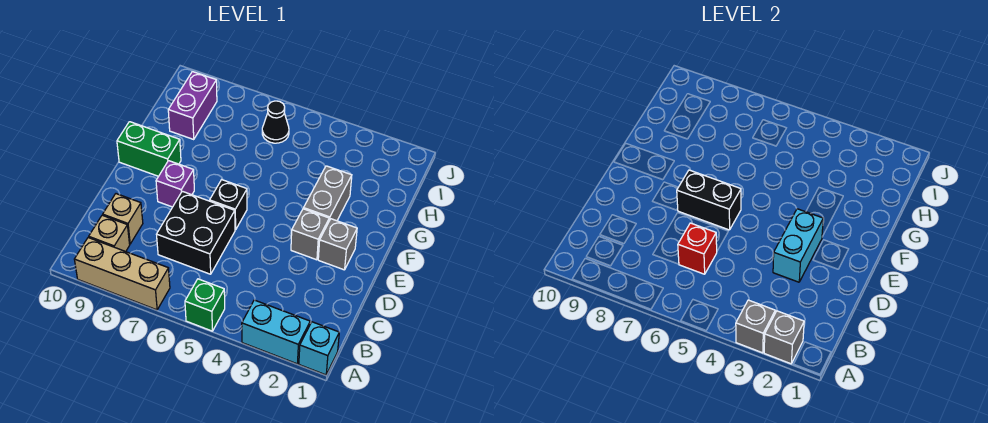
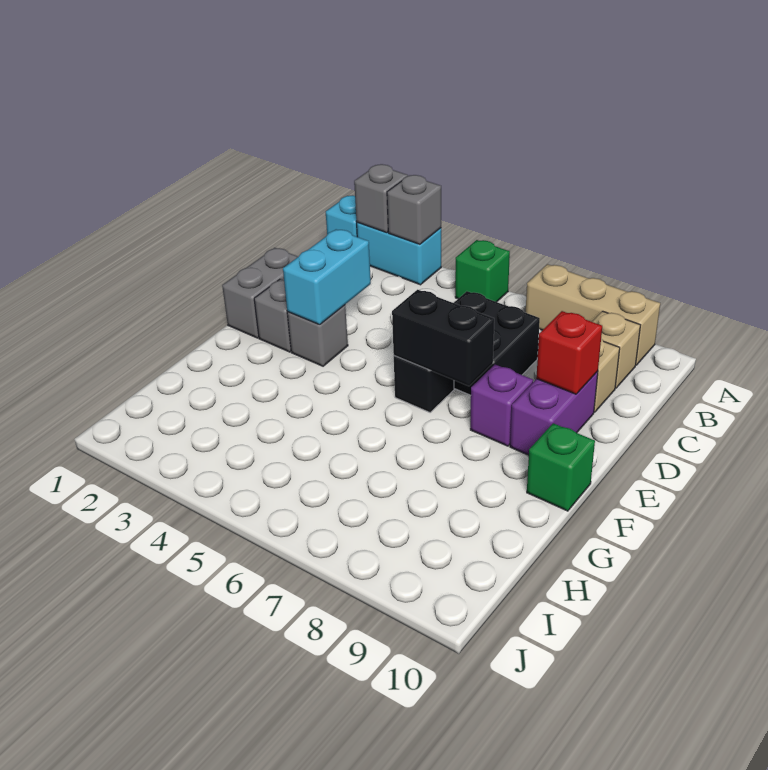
red 1x1 brick [678,223,717,274] -> red 1x1 brick moved to [536,311,602,394]
grey 1x2 brick [304,166,352,221] -> grey 1x2 brick moved to [222,248,298,338]
green 1x2 brick [117,122,181,176] -> green 1x1 brick [527,423,595,511]
purple 1x2 brick [168,72,217,139] -> purple 1x2 brick moved to [510,371,598,455]
black 1x1 cone [262,101,289,143] -> none

